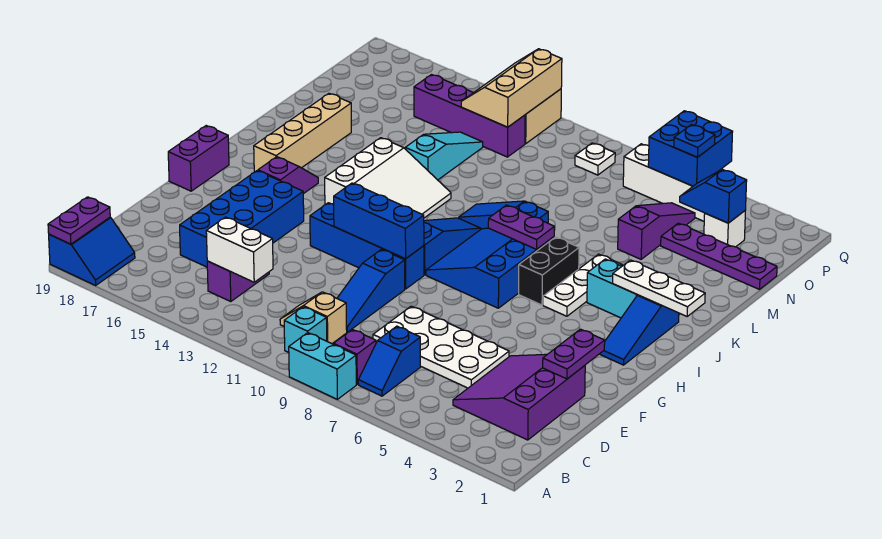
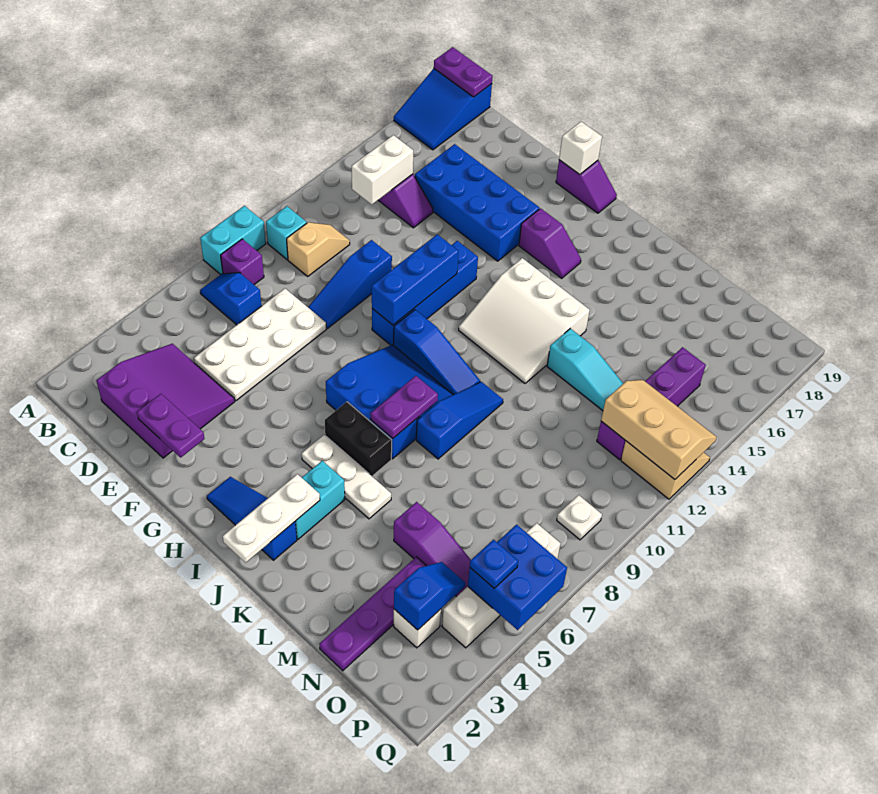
blue 2x2 slope [49,218,135,285] -> blue 2x3 slope [394,69,492,150]
blue 1x3 slope [337,249,405,332] -> blue 1x3 slope turned to [308,240,392,328]
purple 1x2 brick [168,126,229,191] -> purple 1x2 slope [556,160,617,213]
none -> white 1x1 brick [559,122,602,175]
tan 1x4 brick [254,93,351,172] -> none

